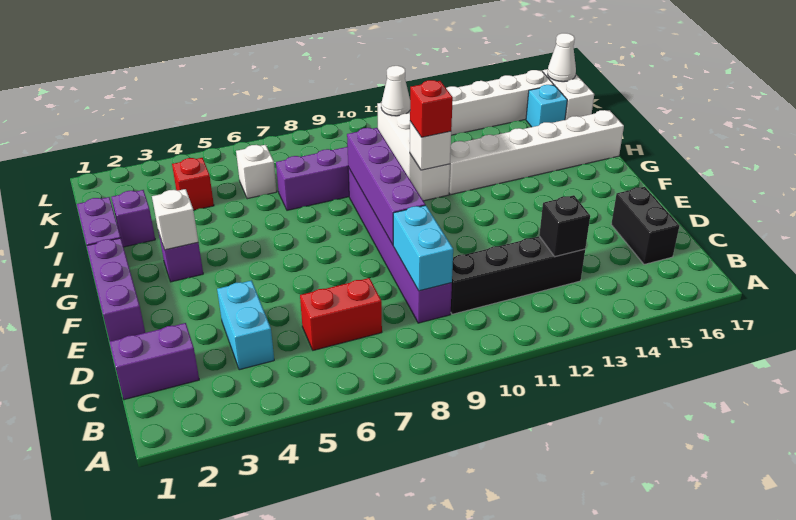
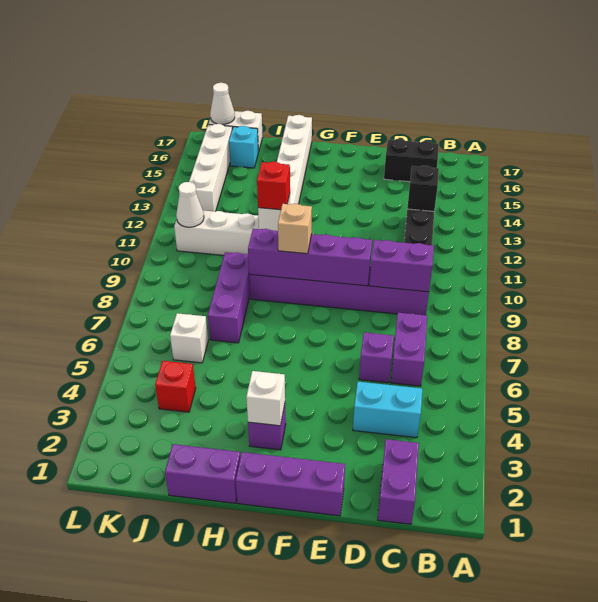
red 1x2 brick [300,278,382,350] -> purple 1x2 brick [391,313,427,386]
cyan 1x2 brick [393,205,453,291] -> purple 1x2 brick [369,240,434,292]
none -> tan 1x1 brick [278,204,312,254]
purple 1x1 brick [111,190,155,247] -> purple 1x1 brick moved to [359,332,394,383]

